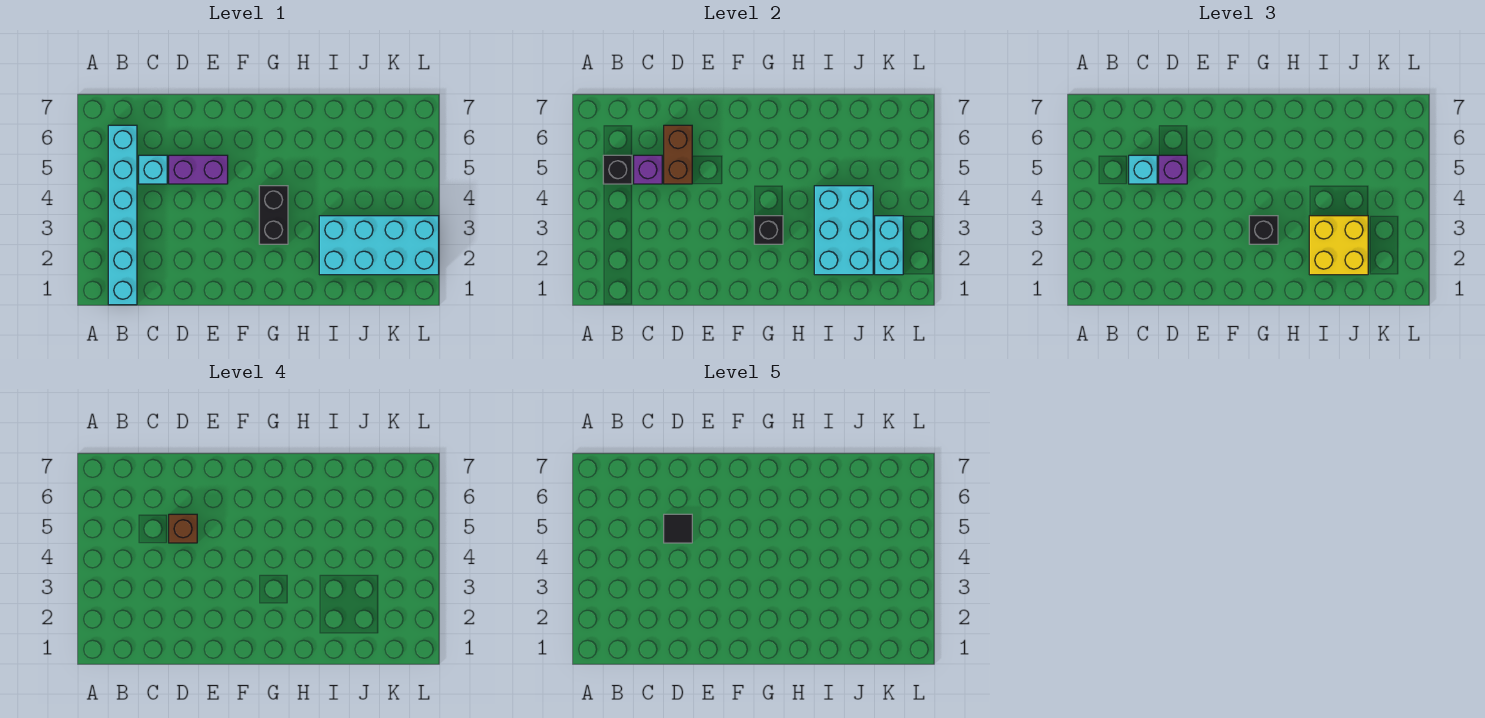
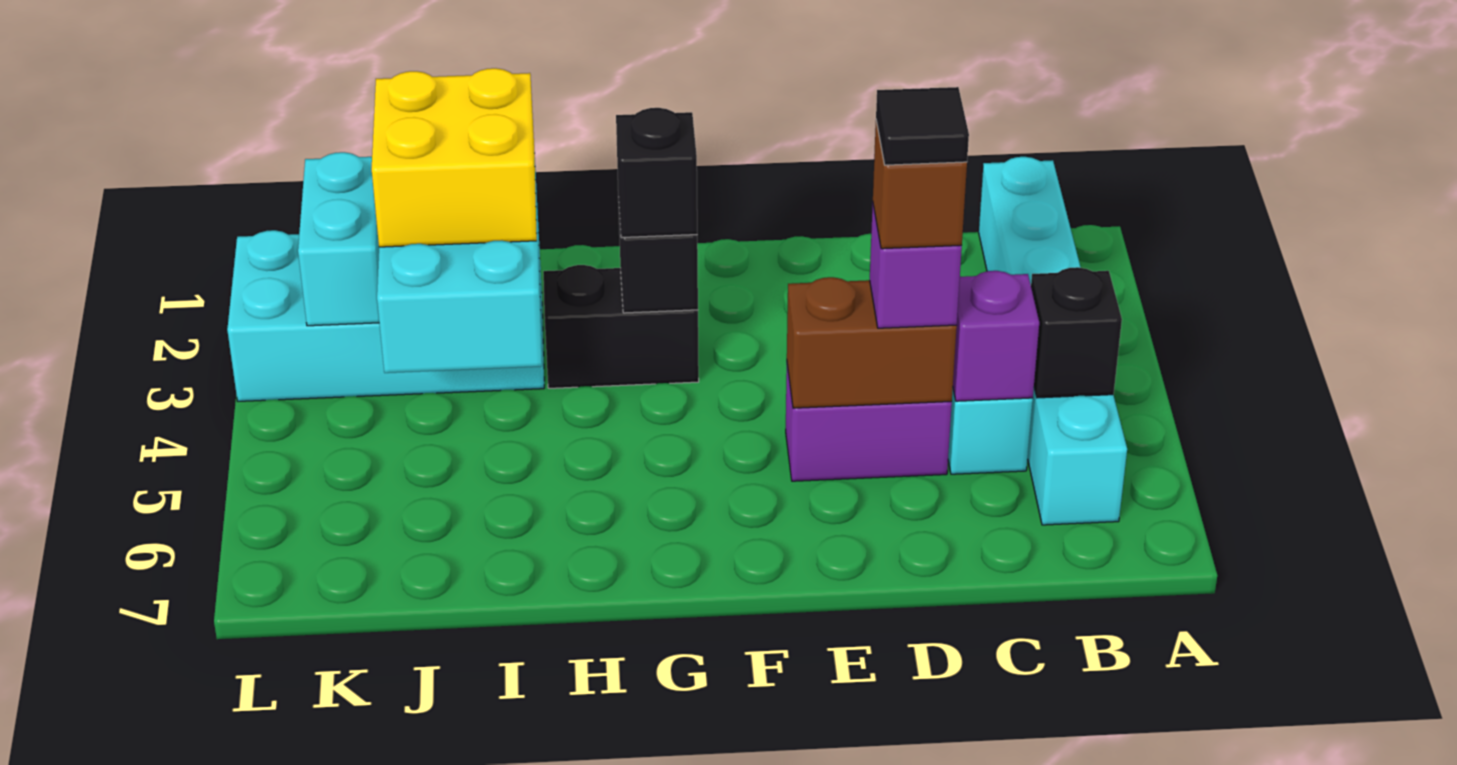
cyan 1x1 brick [1129,155,1157,184] -> none
brown 1x2 brick [664,125,692,184] -> brown 1x2 brick turned to [787,277,957,408]
black 1x2 brick [259,186,288,244] -> black 1x2 brick turned to [543,265,699,388]

